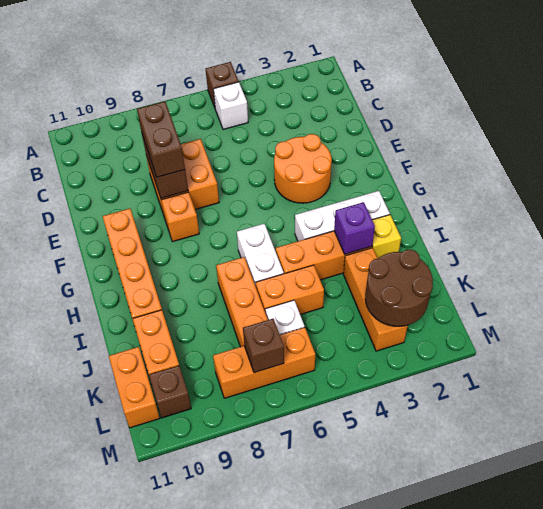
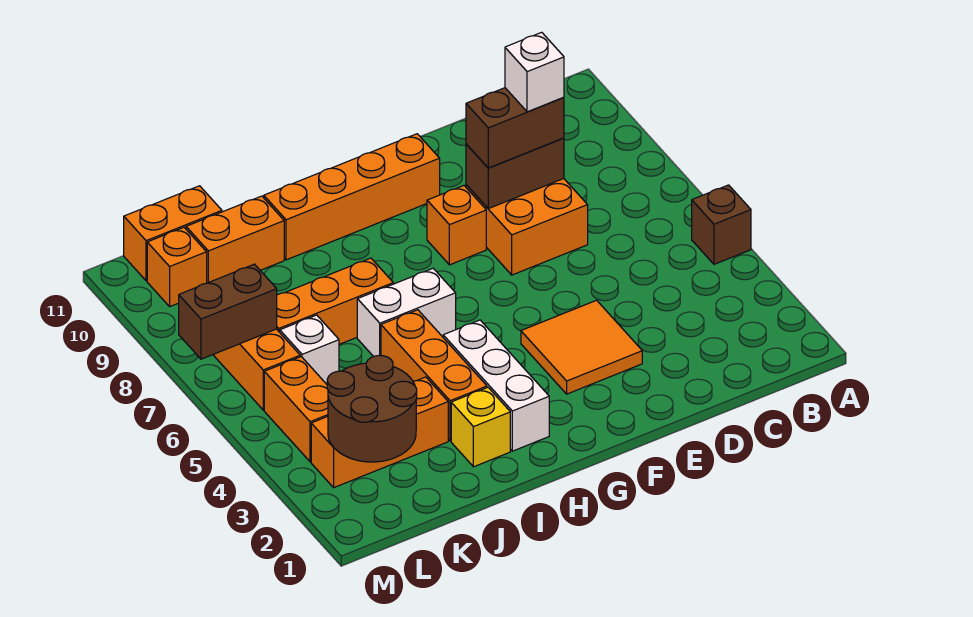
white 1x1 brick [213,82,248,129] -> white 1x1 brick moved to [505,32,564,112]
orange 2x2 round brick [274,134,332,203] -> orange 2x2 tile [521,300,642,394]
purple 1x1 brick [334,202,375,254] -> none
orange 1x2 brick [256,265,324,315] -> orange 1x2 brick moved to [264,357,328,462]
brown 1x1 brick [243,319,284,373] -> brown 1x2 brick [179,264,277,359]
brown 1x1 brick [149,366,191,418] -> orange 1x1 brick [147,227,207,306]

